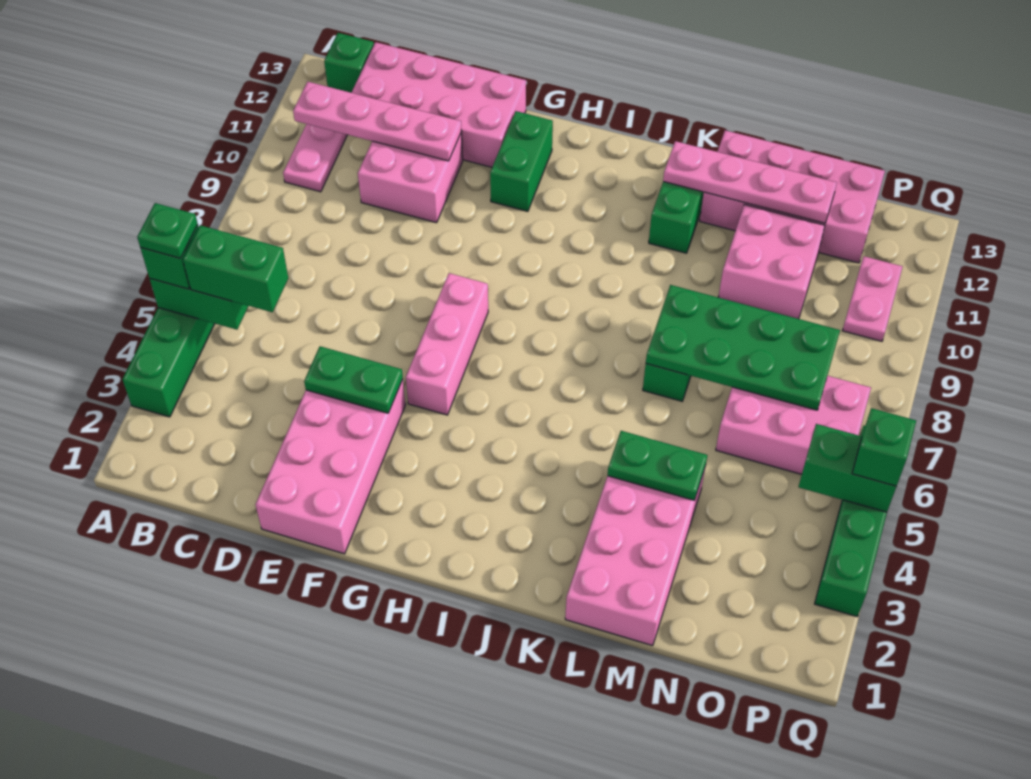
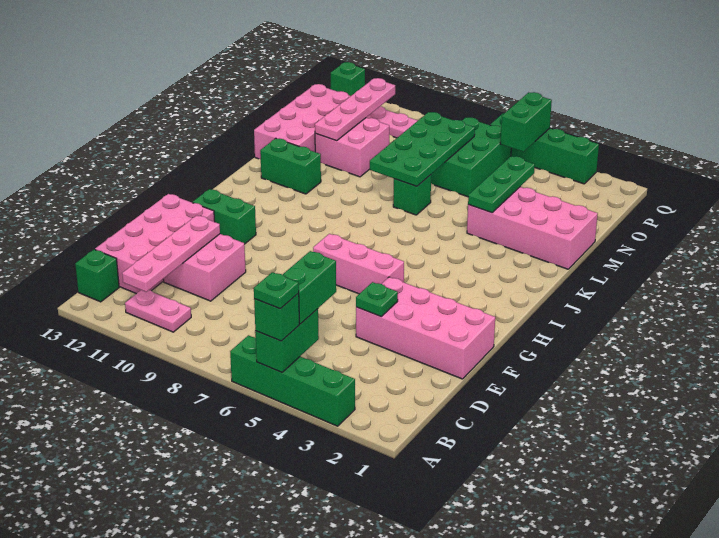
green 1x2 plate [304,346,403,413] -> green 1x1 plate [356,282,398,316]
pink 1x4 plate [663,141,837,223] -> pink 1x4 plate moved to [315,78,395,141]
green 1x2 plate [608,431,707,500] -> green 1x3 plate [468,156,535,213]
pink 2x3 brick [716,376,871,474] -> green 2x3 brick [431,117,511,197]
green 1x1 brick [852,408,916,486] -> green 1x1 brick moved to [331,62,365,96]

